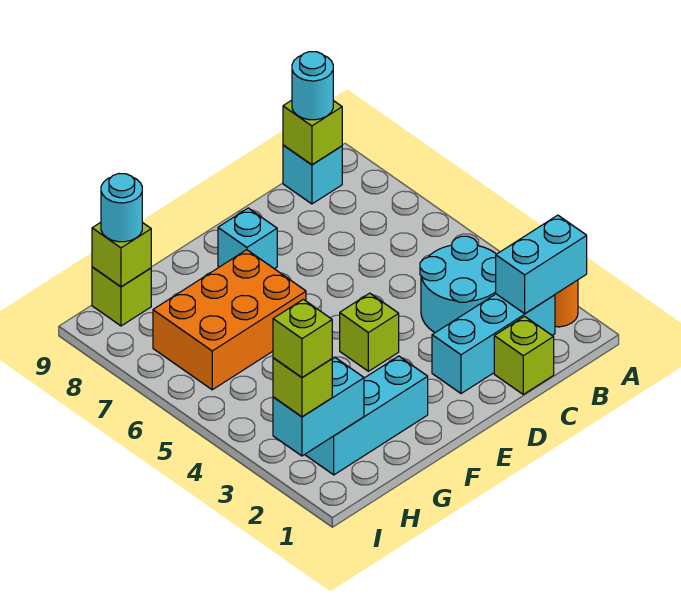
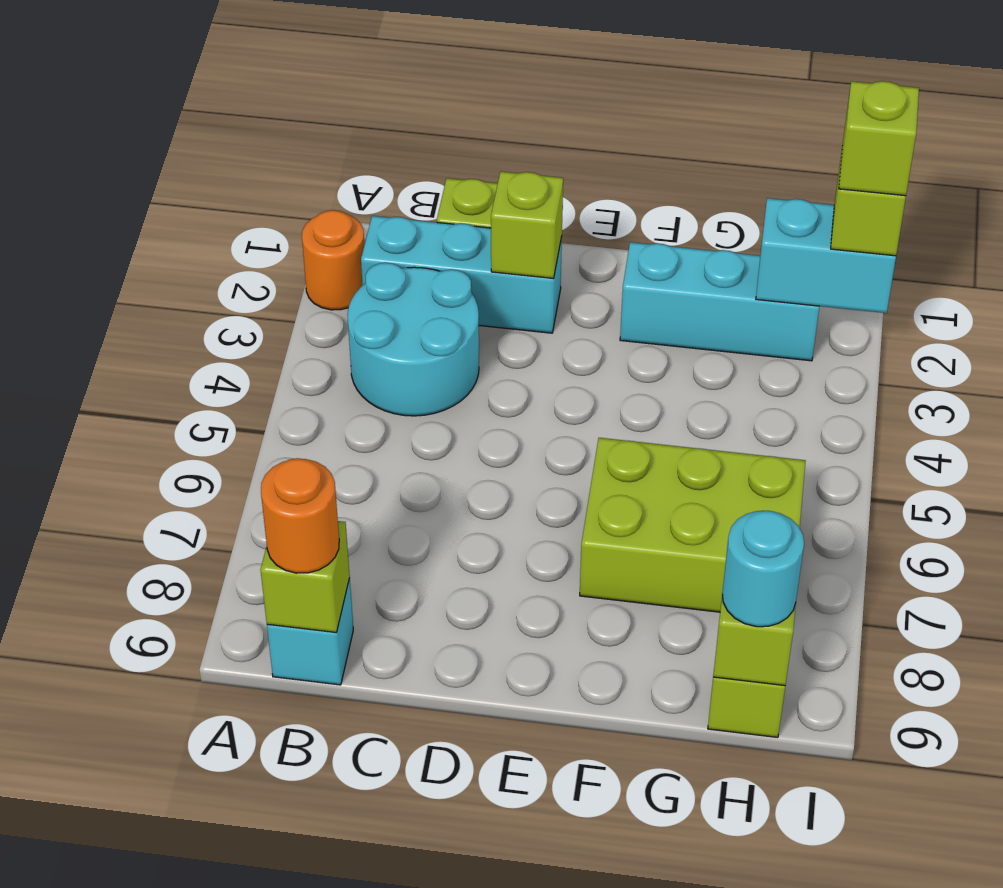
cyan 1x2 brick [496,215,587,314] -> none
cyan 1x1 round brick [292,52,333,120] -> orange 1x1 round brick [261,458,339,573]
lime 1x1 brick [340,293,399,371] -> lime 1x1 brick moved to [491,172,563,279]
cyan 1x1 brick [218,208,277,269] -> none
orange 2x3 brick [153,250,306,390] -> lime 2x3 brick [580,438,806,612]

